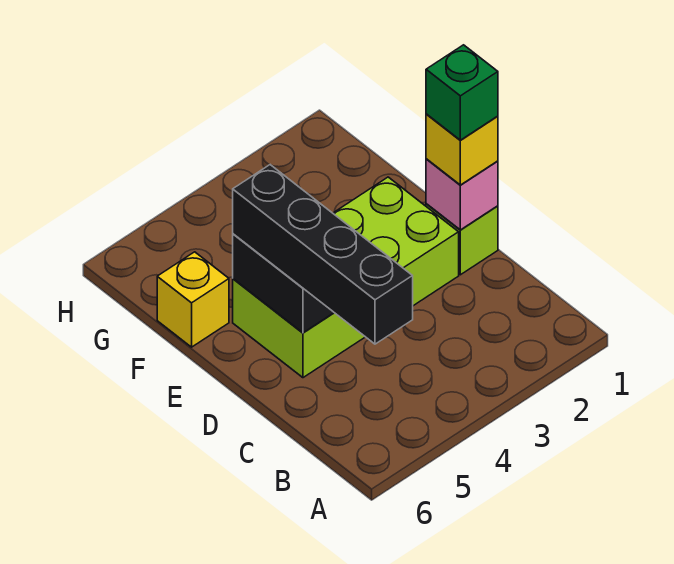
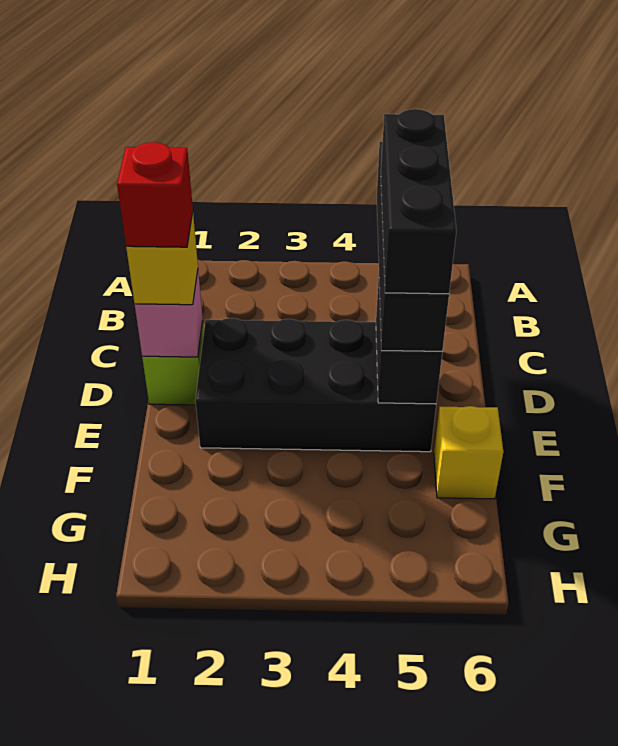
none -> black 1x3 brick [381,109,456,294]
green 1x1 brick [426,45,498,140] -> red 1x1 brick [117,142,193,247]
lime 2x4 brick [233,177,459,378] -> black 2x4 brick [195,318,436,452]

